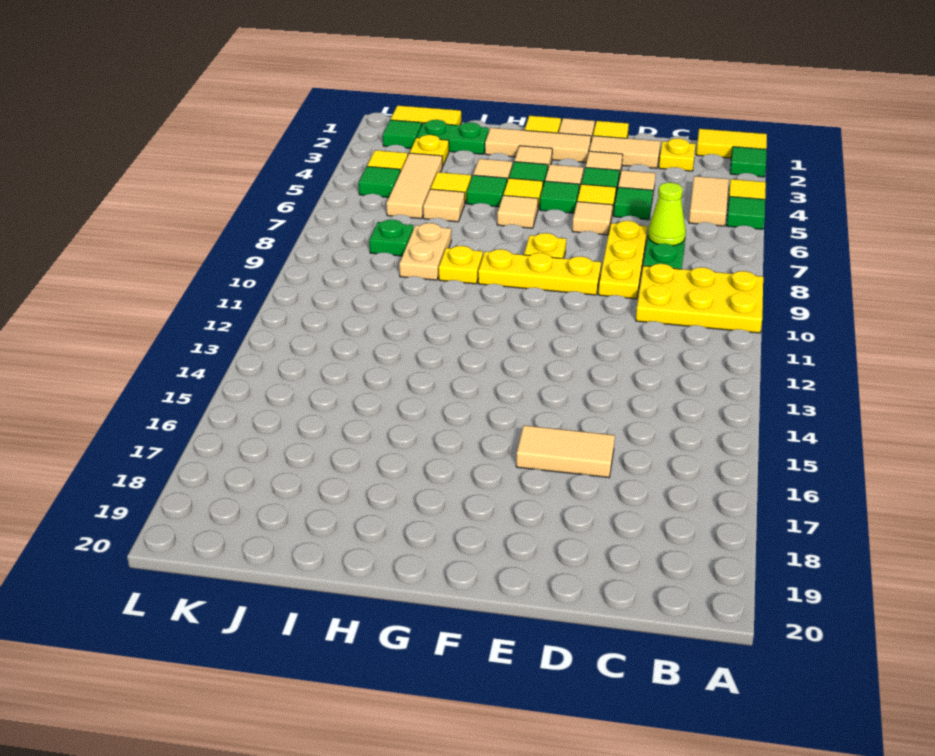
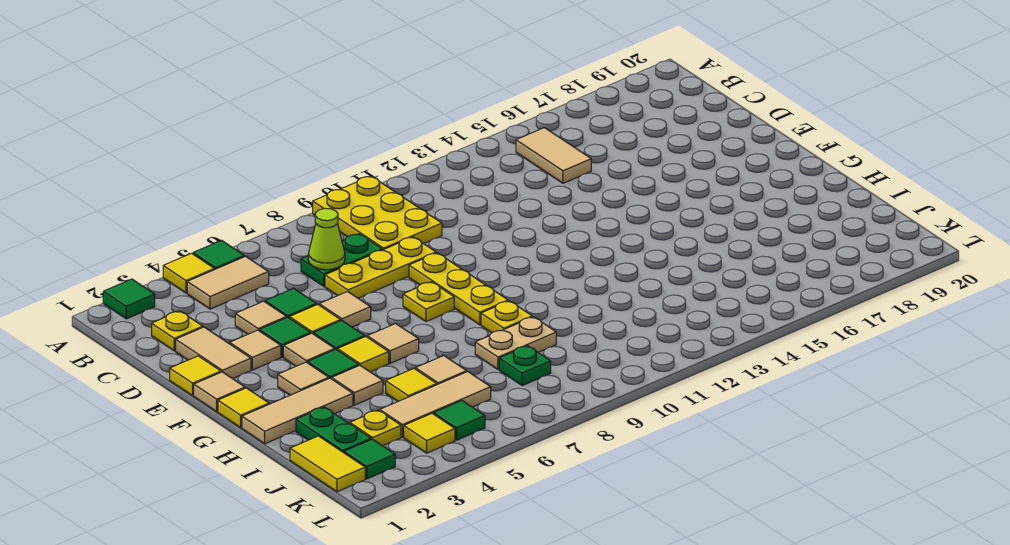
yellow 1x2 tile [696,129,767,158] -> none
tan 1x2 tile [516,425,615,478] -> tan 1x2 tile moved to [516,128,591,183]
tan 1x3 tile [485,128,591,163] -> tan 1x3 tile turned to [242,378,353,444]
green 1x1 tile [467,175,507,207] -> none

